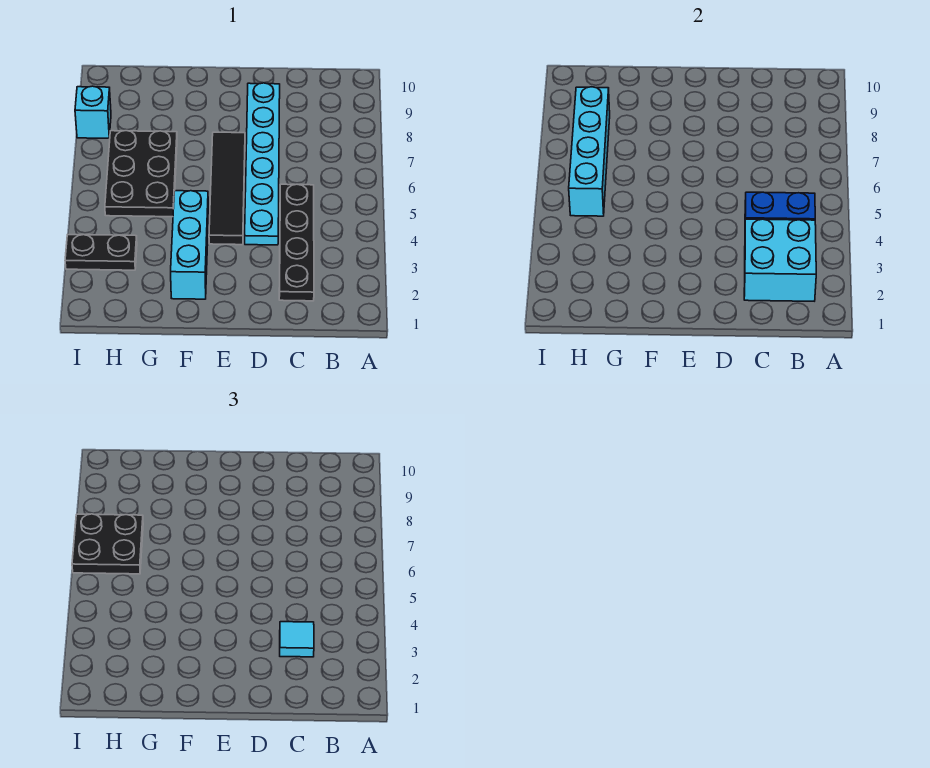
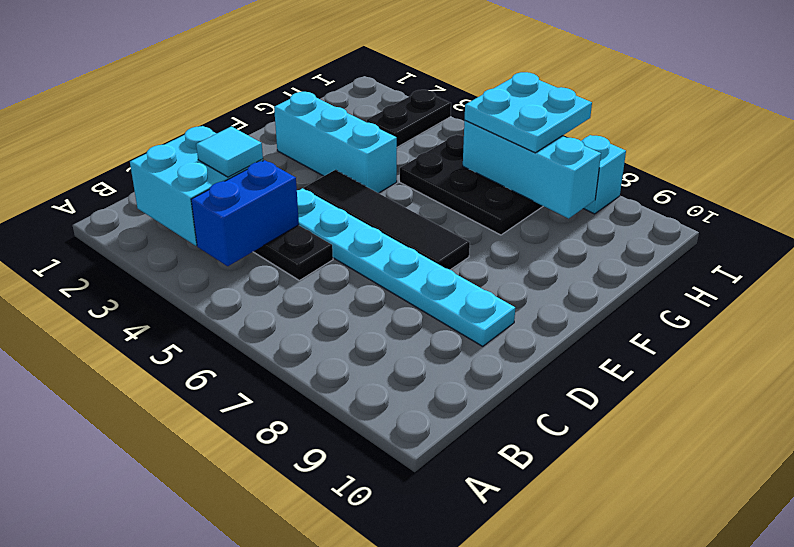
cyan 1x4 brick [569,87,610,216] -> cyan 1x3 brick [463,121,601,218]
black 2x2 plate [72,514,143,574] -> cyan 2x2 plate [465,72,592,153]

